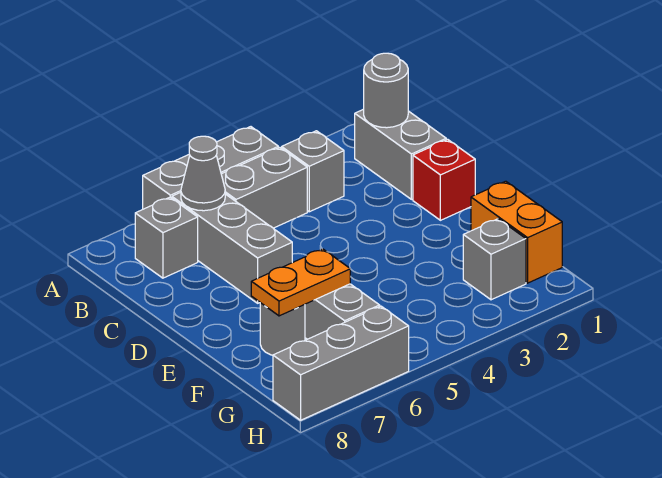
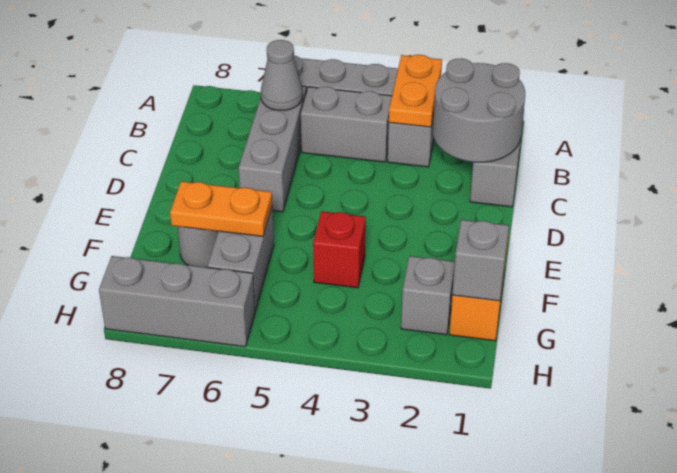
none -> orange 1x2 plate [389,55,442,127]
grey 1x1 round brick [364,53,408,128] -> grey 2x2 round brick [433,58,525,162]
grey 1x1 brick [135,197,198,278] -> grey 1x1 brick moved to [452,220,509,301]
red 1x1 brick [413,139,475,220] -> red 1x1 brick moved to [313,211,366,288]

